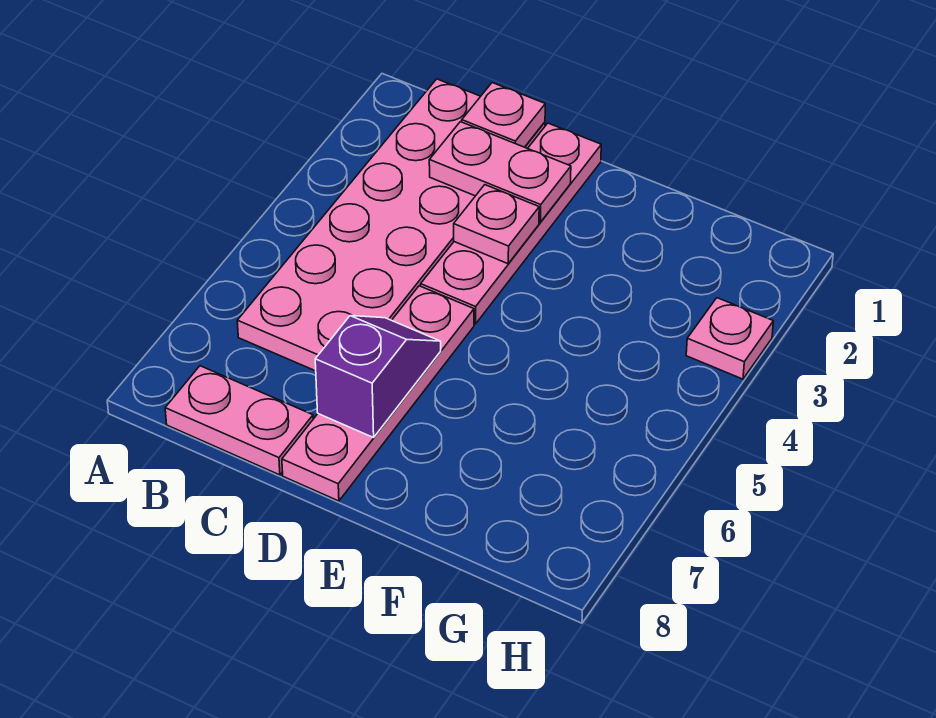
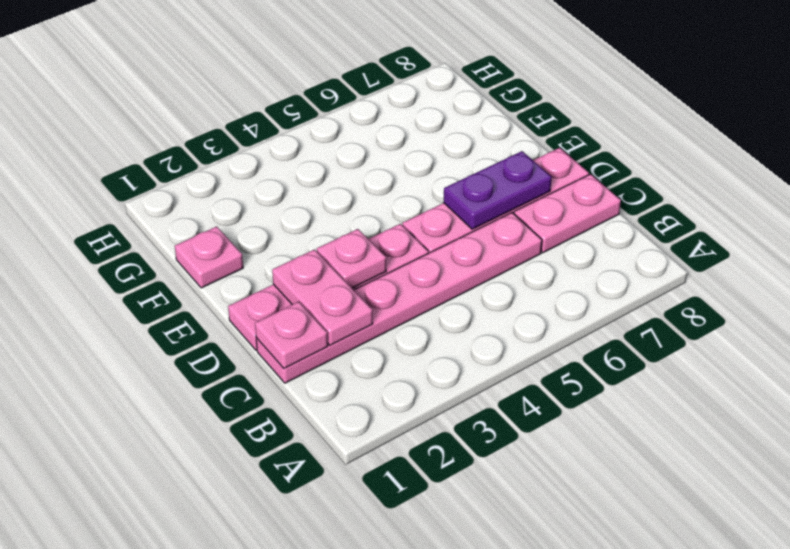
pink 2x6 plate [237,79,545,371] -> pink 1x6 plate [256,213,542,383]
pink 1x2 plate [165,366,313,475] -> pink 1x2 plate turned to [514,174,621,253]
purple 1x2 slope [315,316,441,437] -> purple 1x2 plate [444,151,551,229]
pink 1x1 plate [686,298,773,379] -> pink 1x1 plate moved to [175,226,243,288]

